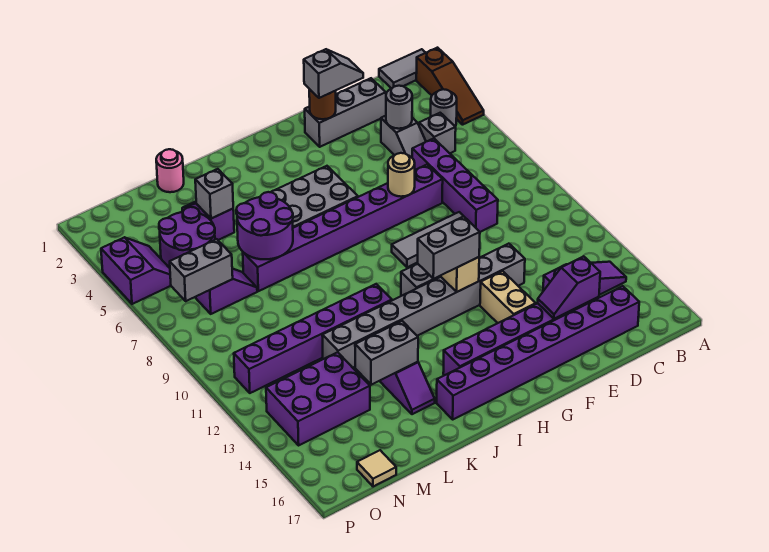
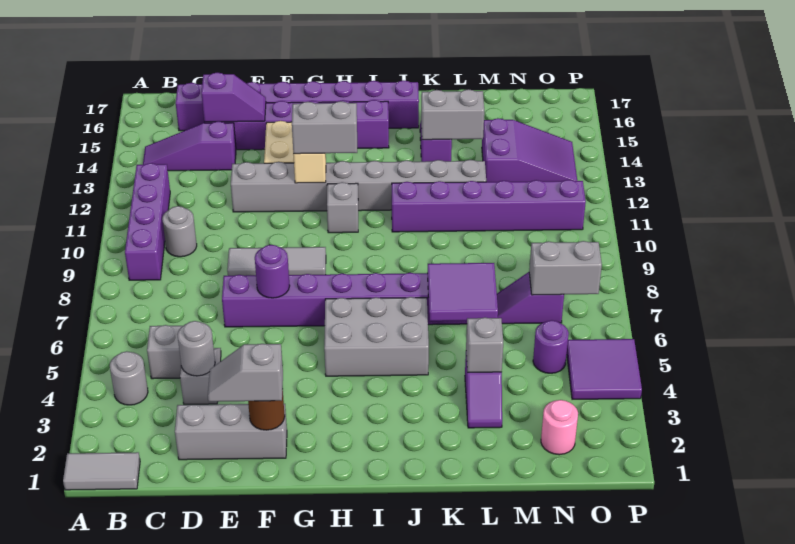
brown 1x3 slope [416,48,484,125] -> none
none -> grey 1x1 round brick [162,206,197,257]
purple 1x4 brick [412,138,498,232] -> purple 1x4 brick moved to [125,163,170,280]
tan 1x1 round brick [388,153,415,197] -> purple 1x1 round brick [255,245,290,298]
purple 2x2 round brick [236,192,293,259] -> purple 2x2 tile [427,263,498,321]
pink 1x1 round brick [156,149,184,192] -> pink 1x1 round brick moved to [541,400,578,455]
purple 2x2 round brick [159,207,215,268] -> purple 1x1 round brick [533,320,569,373]
purple 2x3 brick [266,352,370,445] -> purple 2x3 slope [482,118,577,182]
tan 1x1 tile [357,450,396,487] -> none
purple 2x2 slope [101,237,171,304] -> purple 2x2 tile [567,339,642,399]

